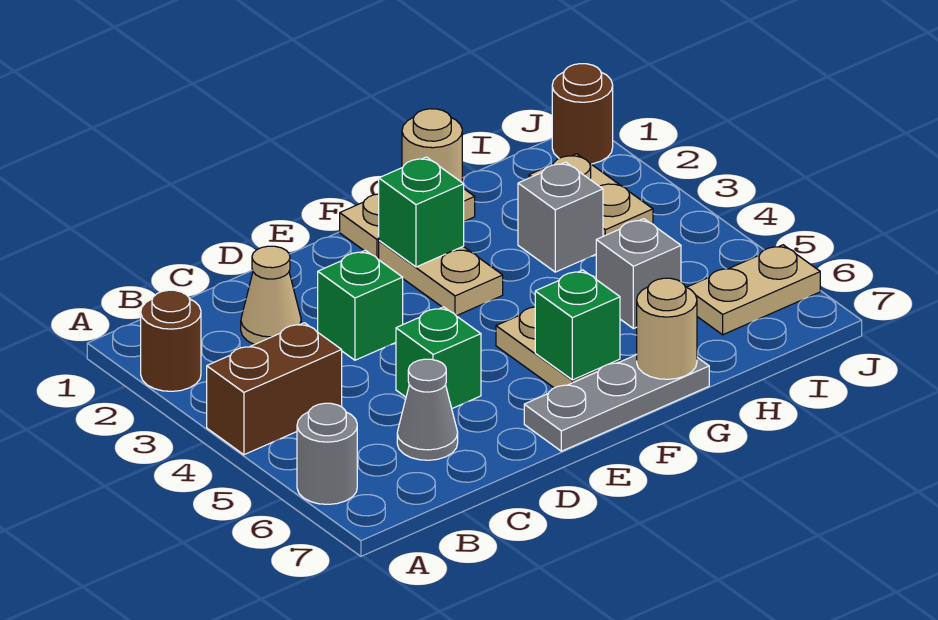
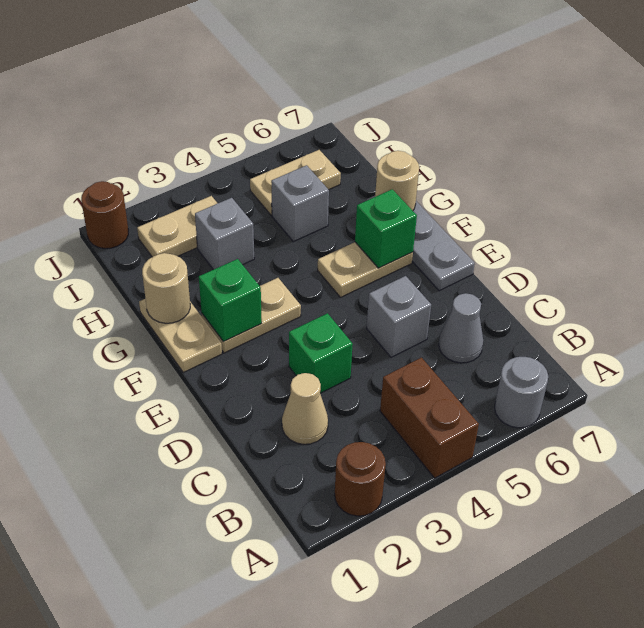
green 1x1 brick [396,307,481,408] -> grey 1x1 brick [367,276,431,357]
tan 1x2 plate [687,245,820,335] -> tan 1x2 plate turned to [250,150,341,215]

